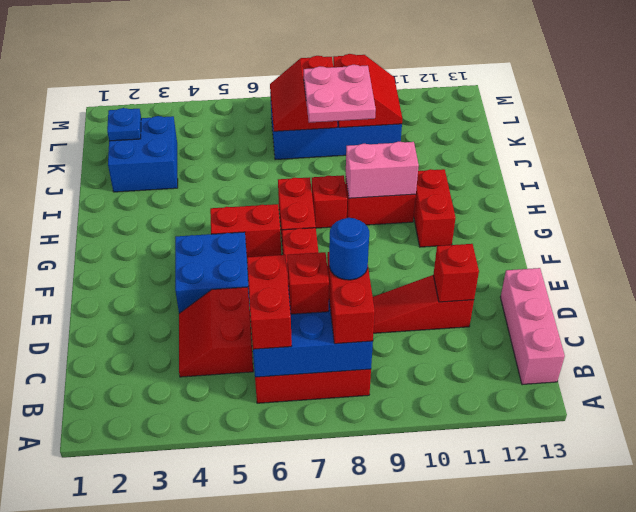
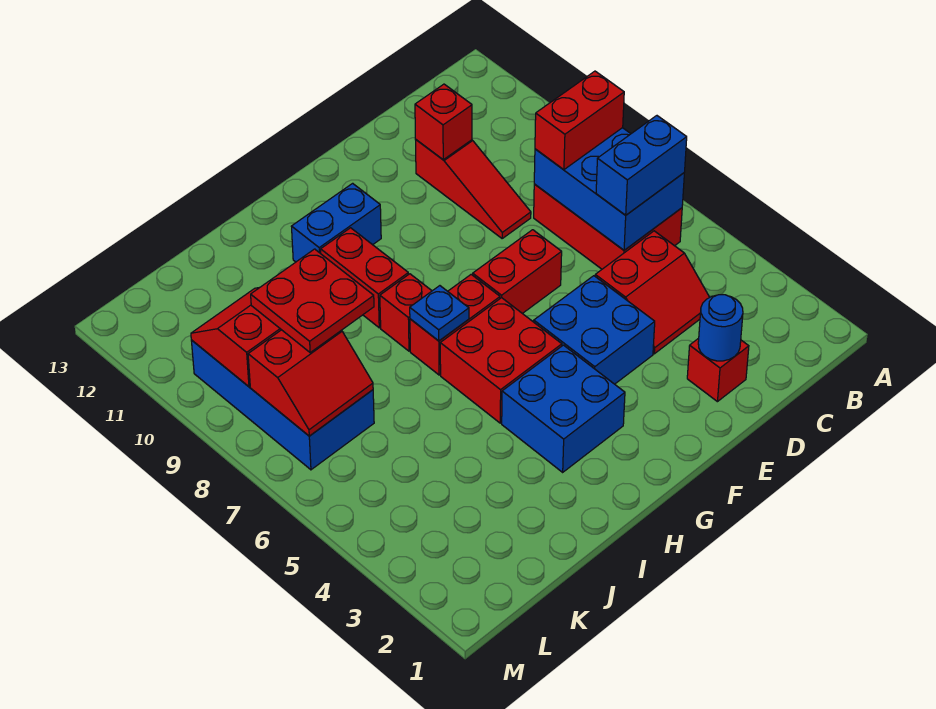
red 1x2 brick [247,255,292,349] -> blue 1x2 brick [596,116,687,215]
pink 1x3 brick [500,268,565,385] -> none
red 1x1 brick [287,252,329,314] -> red 1x1 brick moved to [687,338,749,402]
blue 1x1 round brick [329,218,369,280] -> blue 1x1 round brick moved to [698,295,743,361]
red 1x2 brick [210,204,281,257] -> red 2x2 brick [440,298,562,423]
red 1x2 brick [414,169,455,247] -> blue 1x2 brick [291,183,381,262]
pink 1x2 brick [346,142,419,198] -> none
blue 2x2 brick [108,116,178,192] -> blue 2x2 brick moved to [502,345,625,472]
pink 2x2 plate [304,65,376,123] -> red 2x2 plate [251,249,374,352]
blue 1x1 plate [107,108,141,141] -> blue 1x1 plate moved to [410,286,469,341]

